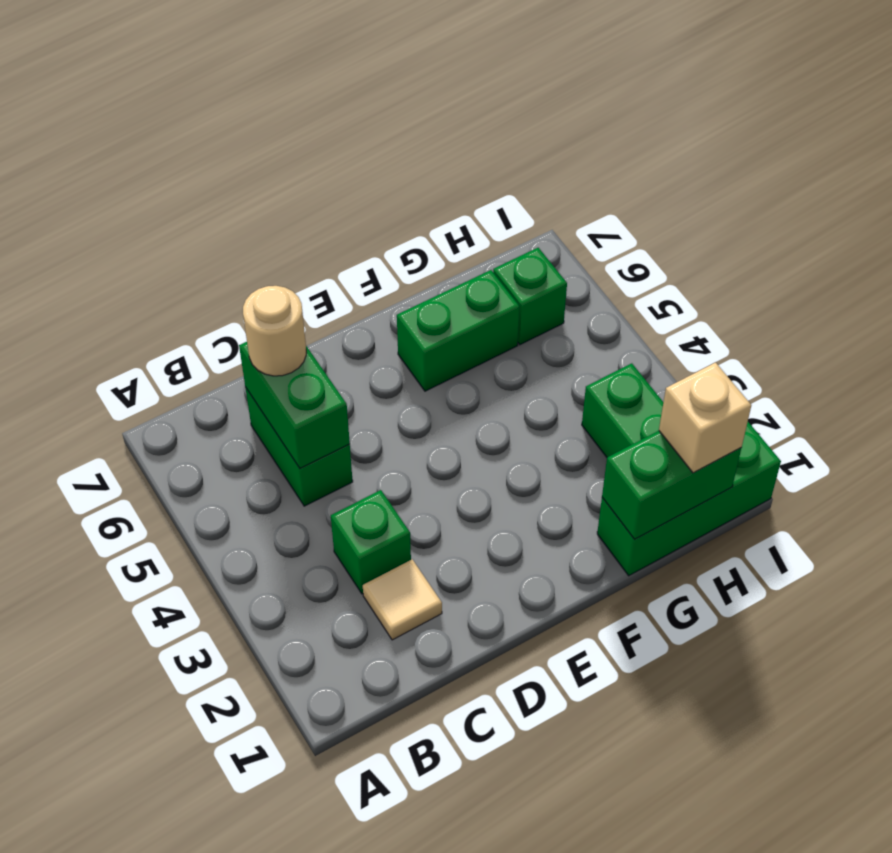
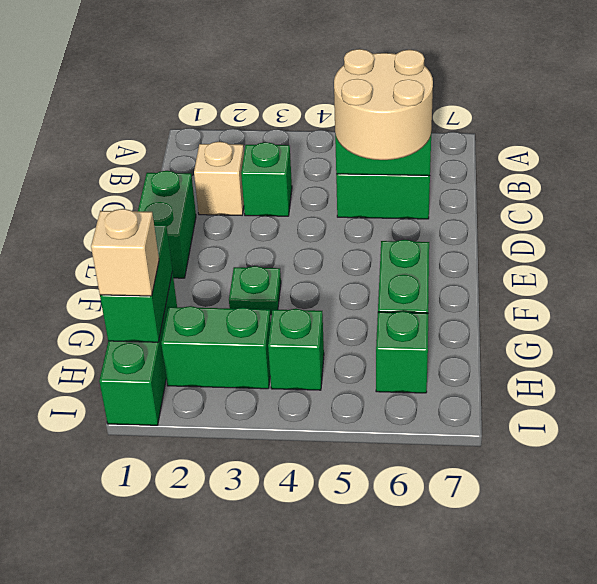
tan 1x1 tile [363,559,442,640] -> tan 1x1 brick [194,142,244,215]
tan 1x1 round brick [243,286,306,376] -> tan 2x2 round brick [334,49,433,160]
none -> green 1x2 brick [138,171,196,278]
none -> green 1x1 plate [229,266,281,315]
none -> green 1x1 brick [268,309,324,390]

